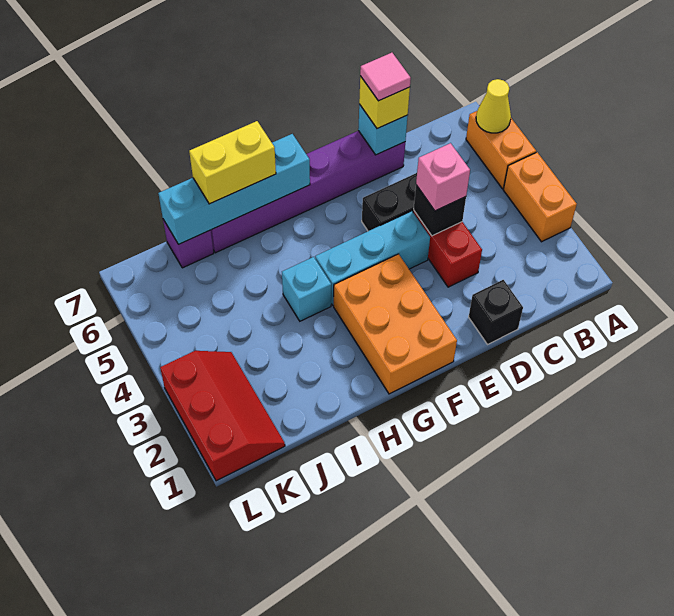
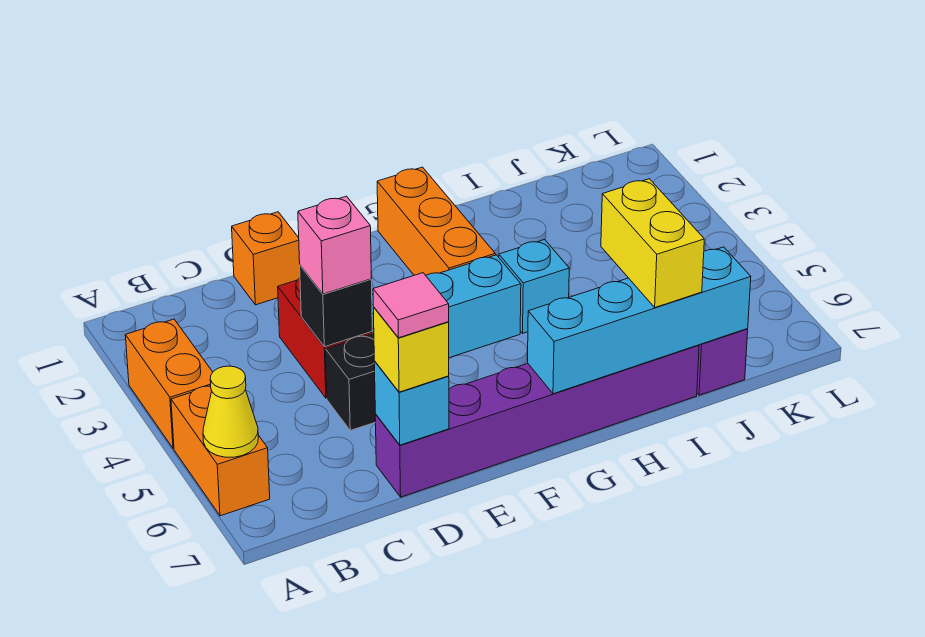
black 1x1 brick [469,280,523,344] -> orange 1x1 brick [232,212,300,305]
orange 2x3 brick [334,254,457,394] -> orange 1x3 brick [377,167,495,275]
yellow 1x2 brick [189,121,276,204] -> yellow 1x2 brick turned to [601,179,704,307]
red 2x3 slope [160,351,285,481] -> none

